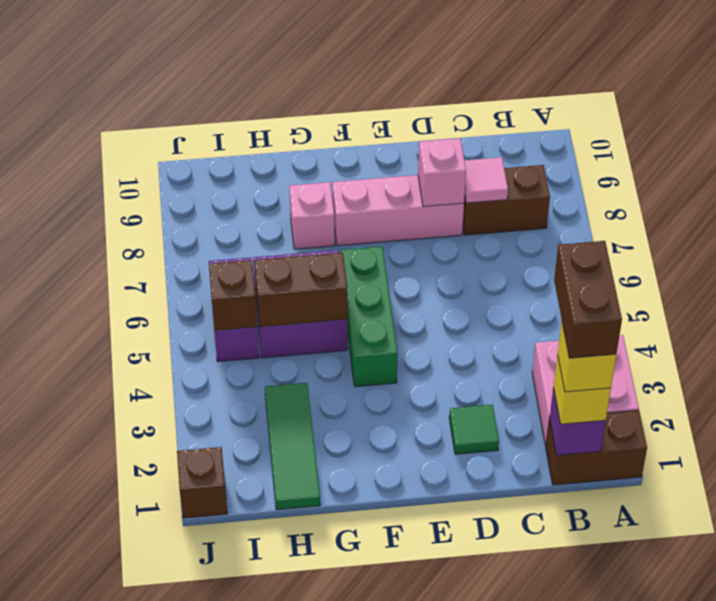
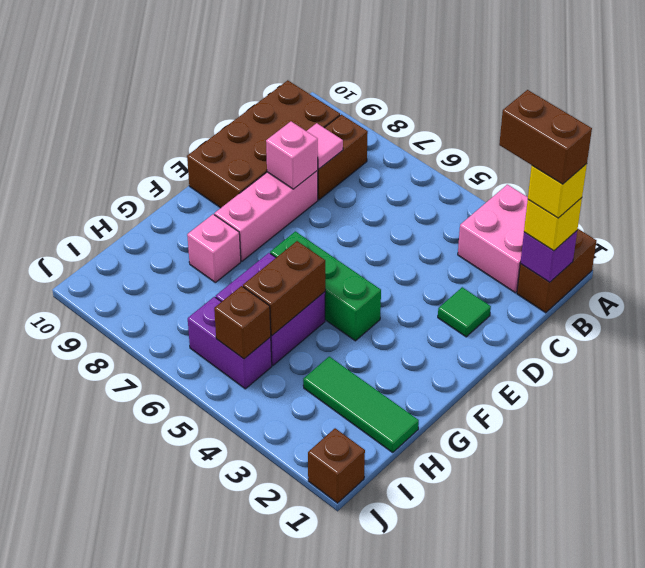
none -> brown 2x4 brick [187,80,340,208]

